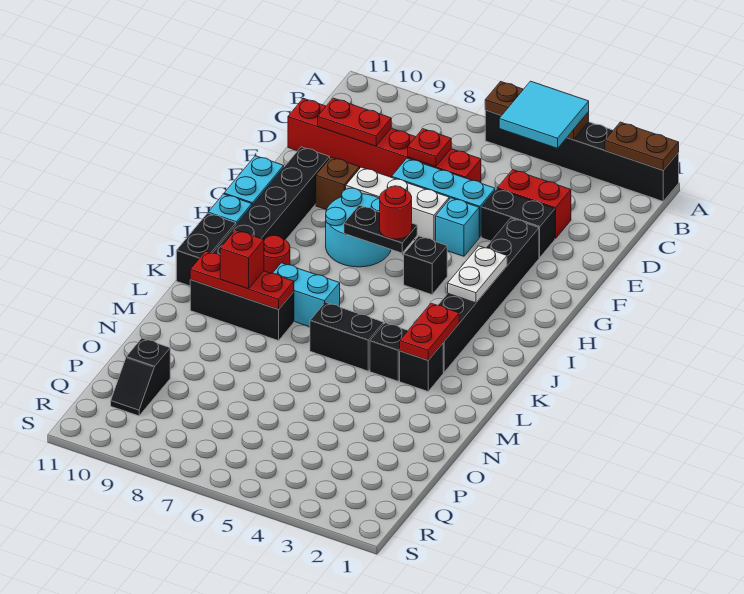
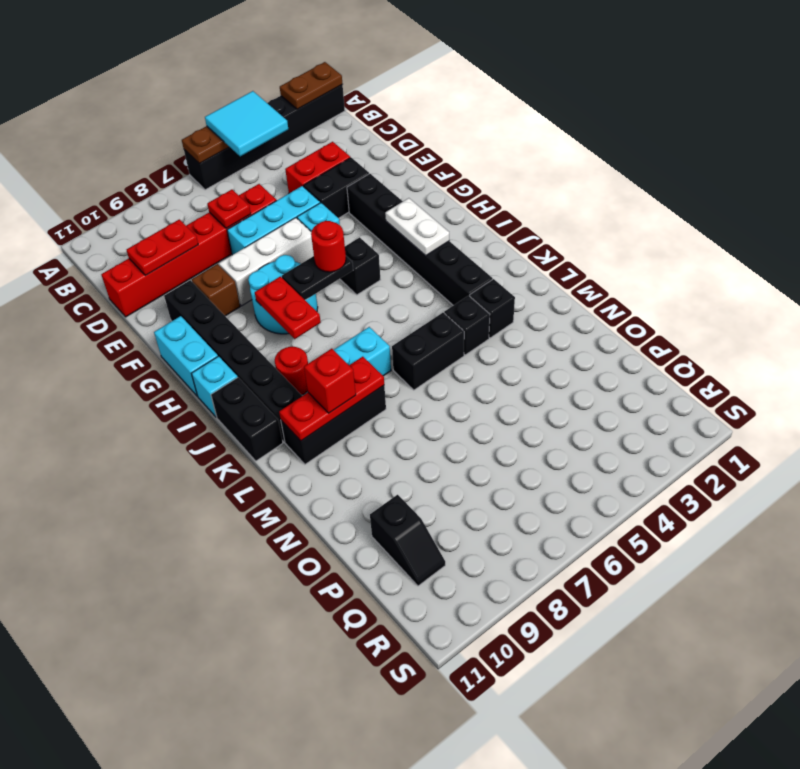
red 1x2 plate [400,303,459,360] -> red 1x2 plate moved to [255,277,321,339]

